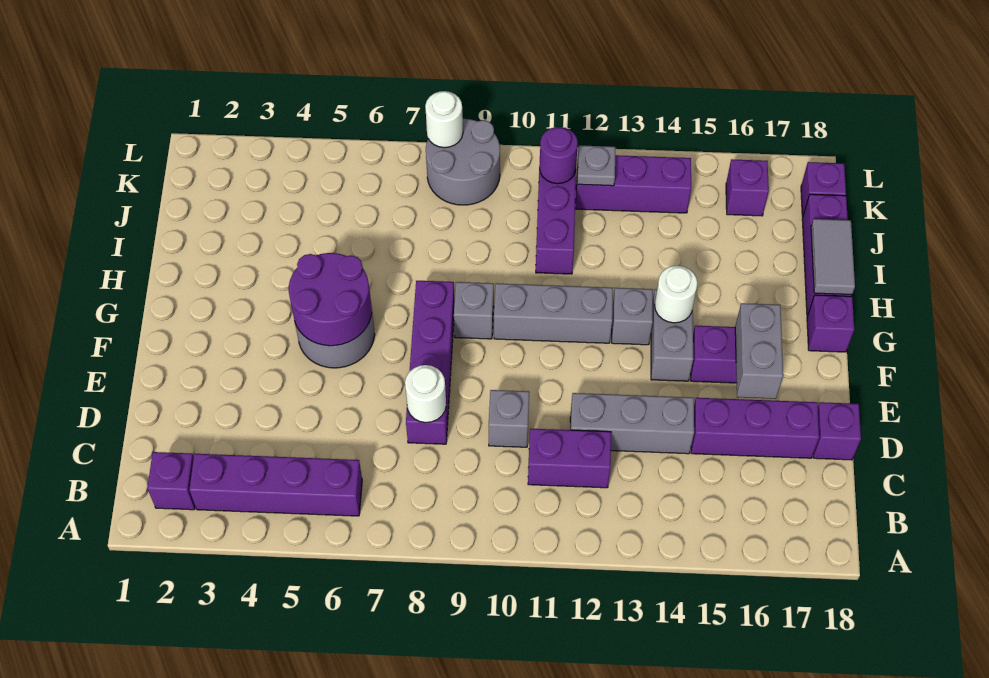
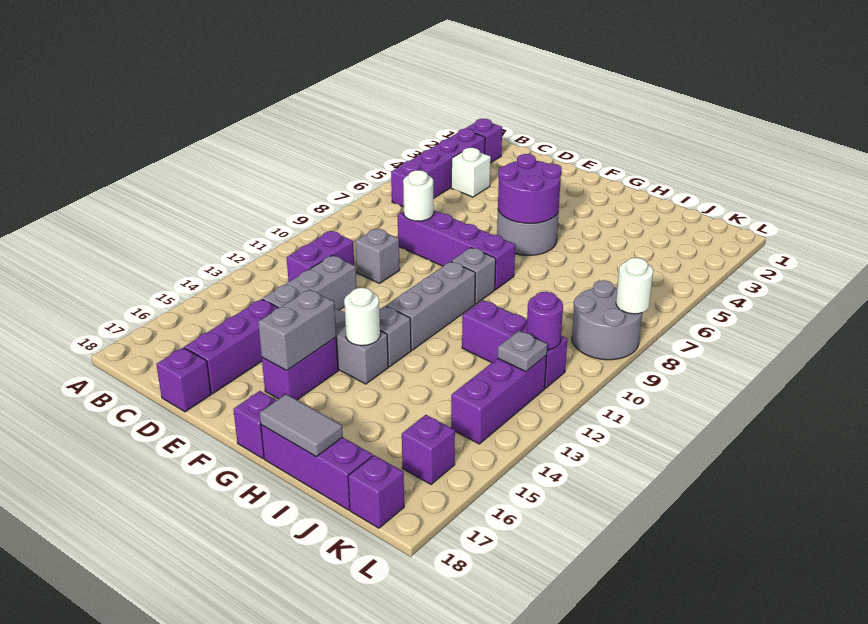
none -> white 1x1 brick [451,148,491,197]
grey 1x2 brick [735,303,783,399] -> grey 1x2 brick turned to [258,290,336,370]

